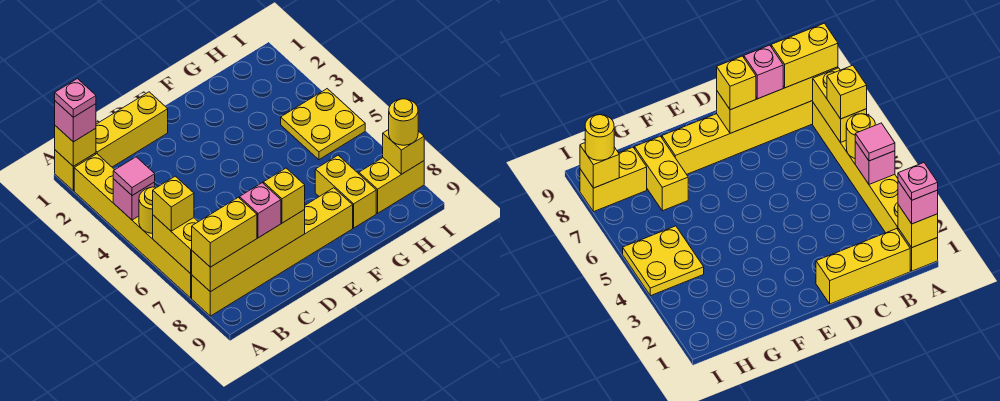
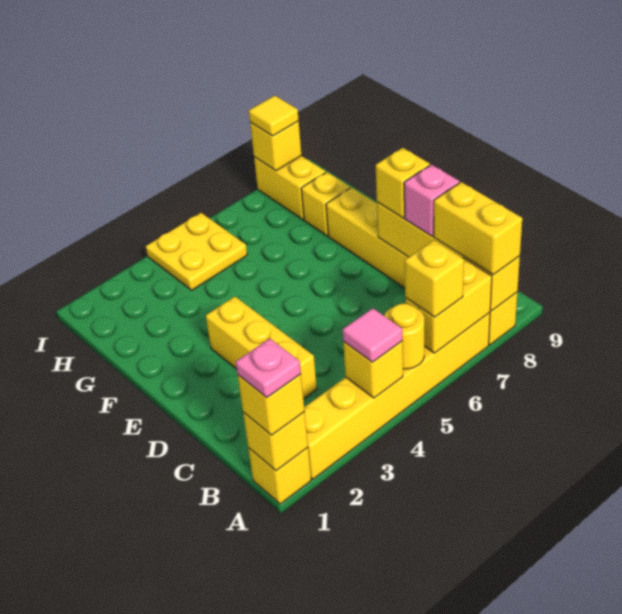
pink 1x1 brick [55,101,96,142] -> yellow 1x1 brick [238,374,305,435]
pink 1x1 brick [113,179,155,220] -> yellow 1x1 brick [343,341,403,398]
yellow 1x3 brick [96,92,168,167] -> yellow 1x3 brick moved to [206,296,317,399]
yellow 1x2 brick [315,155,376,228] -> yellow 1x1 brick [301,172,351,236]
yellow 1x1 round brick [389,99,418,145] -> yellow 1x1 tile [249,96,299,136]

